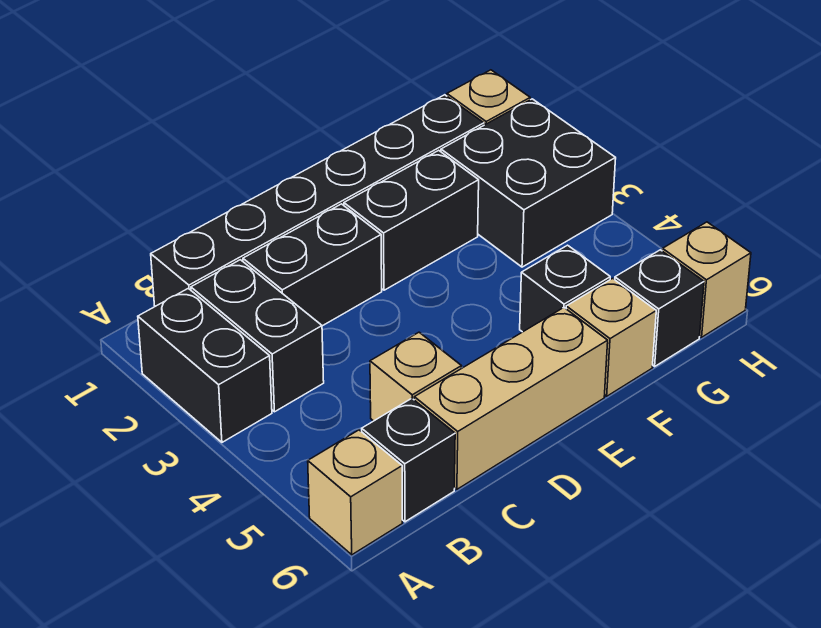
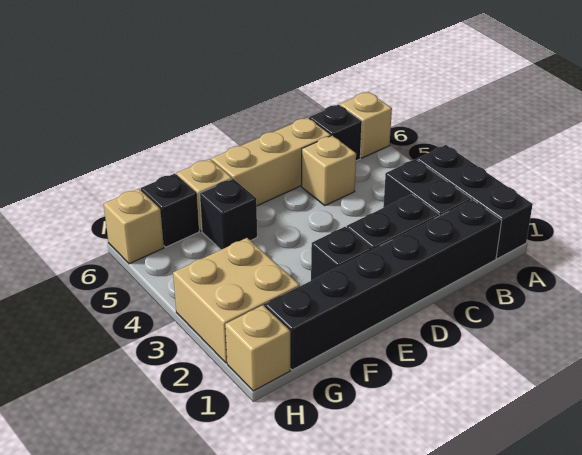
black 1x2 brick [138,288,272,442] -> black 1x3 brick [417,145,533,259]
black 1x2 brick [344,150,479,290] -> black 1x1 brick [311,227,372,281]
black 2x2 brick [441,99,616,267] -> tan 2x2 brick [173,238,300,363]

